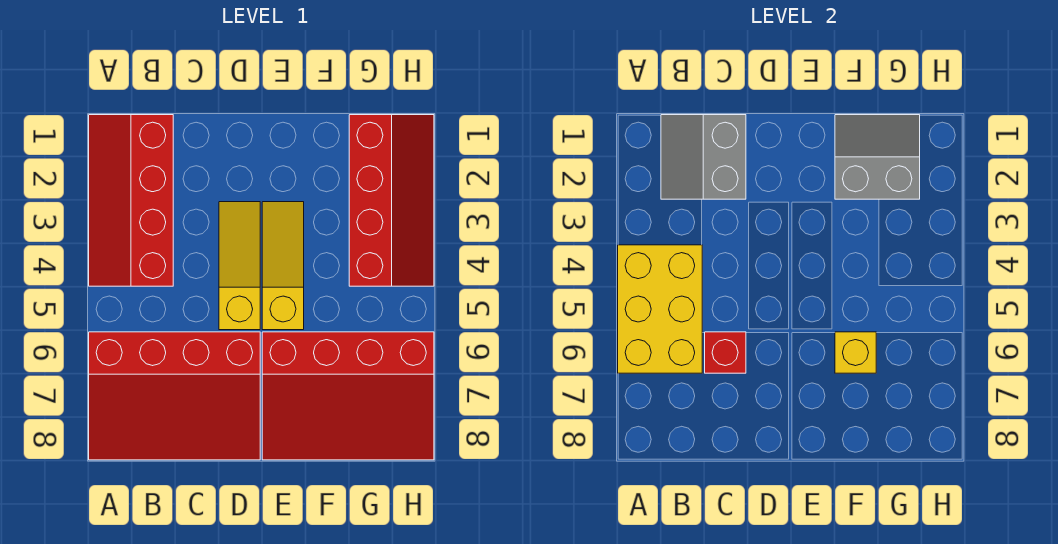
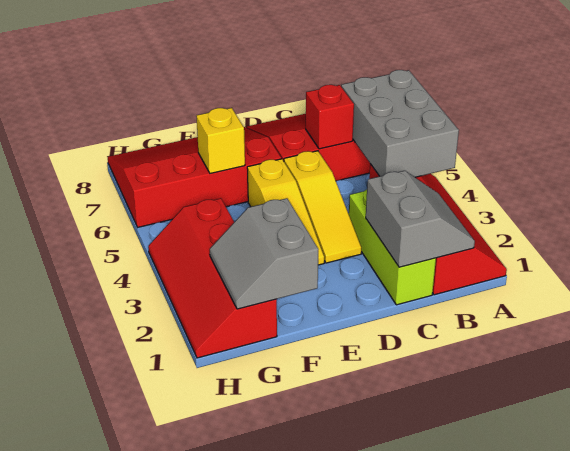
yellow 2x3 brick [618,245,702,373] -> grey 2x3 brick [341,70,459,177]
none -> lime 1x3 brick [349,190,436,305]
grey 2x2 slope [835,115,920,199] -> grey 2x2 slope turned to [210,198,318,309]

